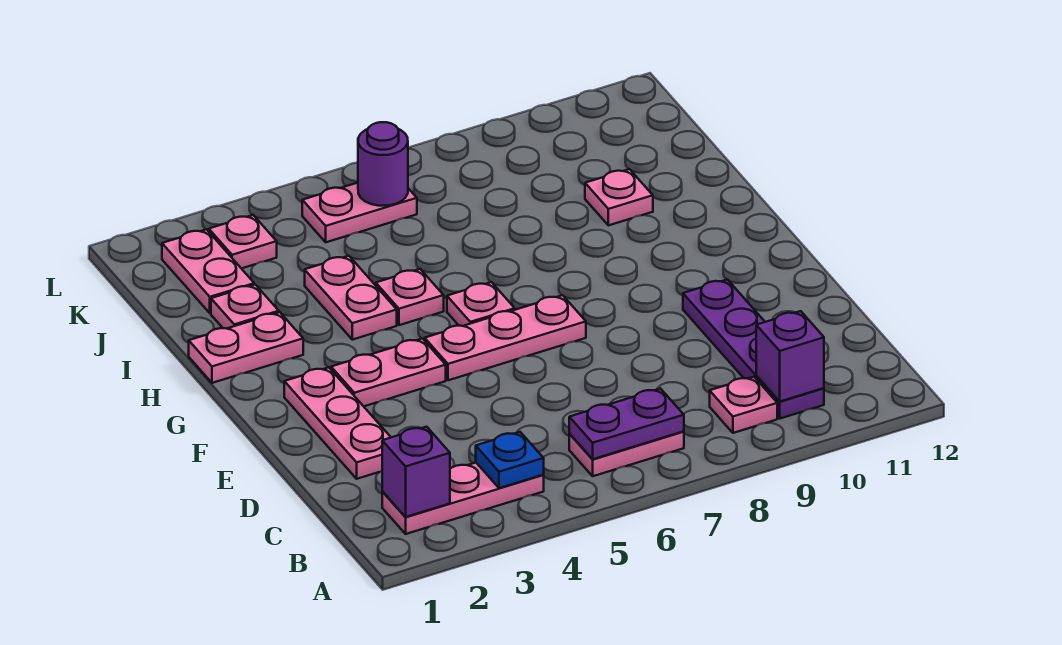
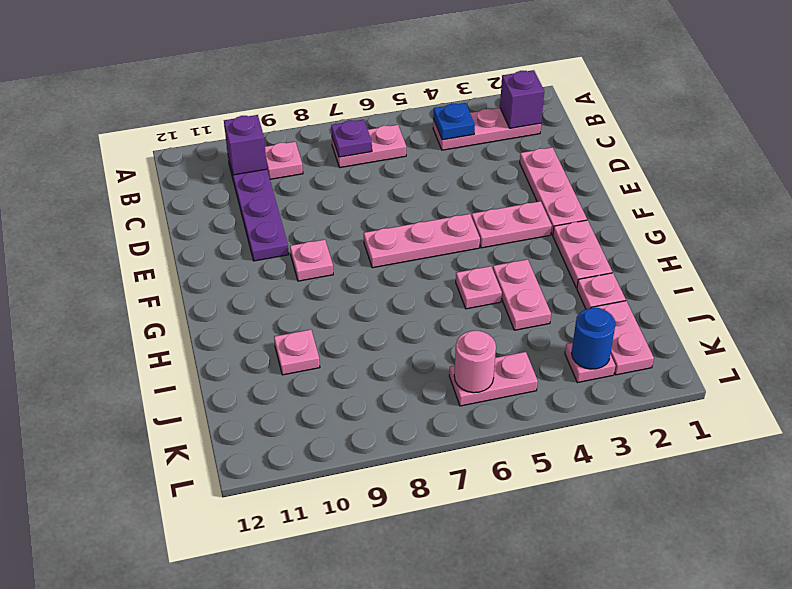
purple 1x2 plate [569,389,684,459] -> purple 1x1 plate [331,120,372,157]
pink 1x1 plate [447,282,515,326] -> pink 1x1 plate moved to [290,240,333,281]
pink 1x2 plate [189,312,303,383] -> pink 1x2 plate turned to [553,220,612,288]
none -> blue 1x1 round brick [571,308,616,369]
purple 1x1 round brick [358,122,408,206] -> pink 1x1 round brick [454,331,496,393]

